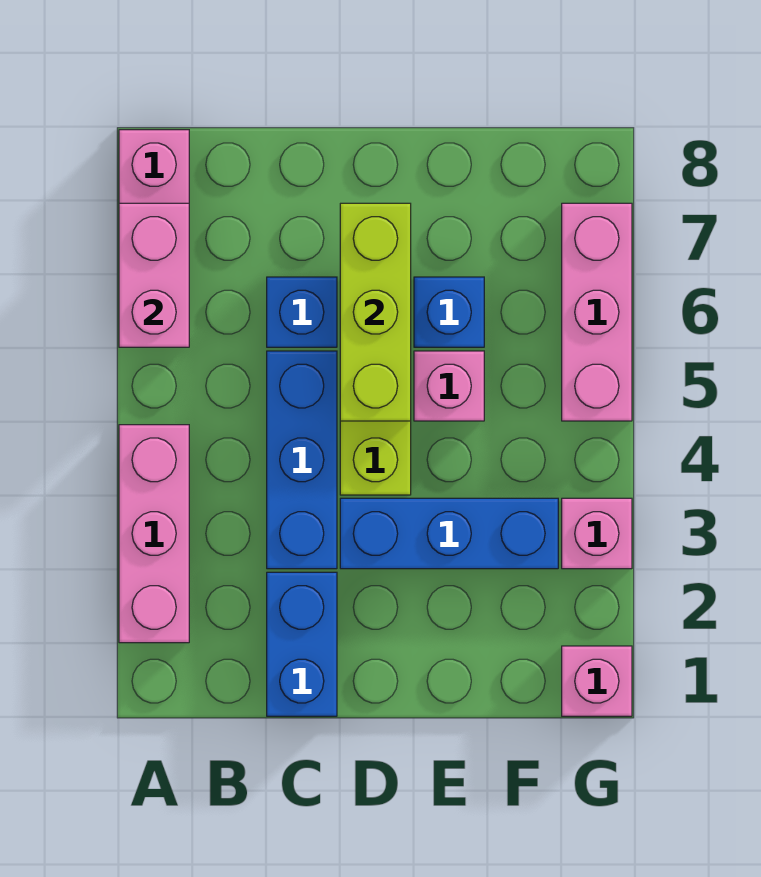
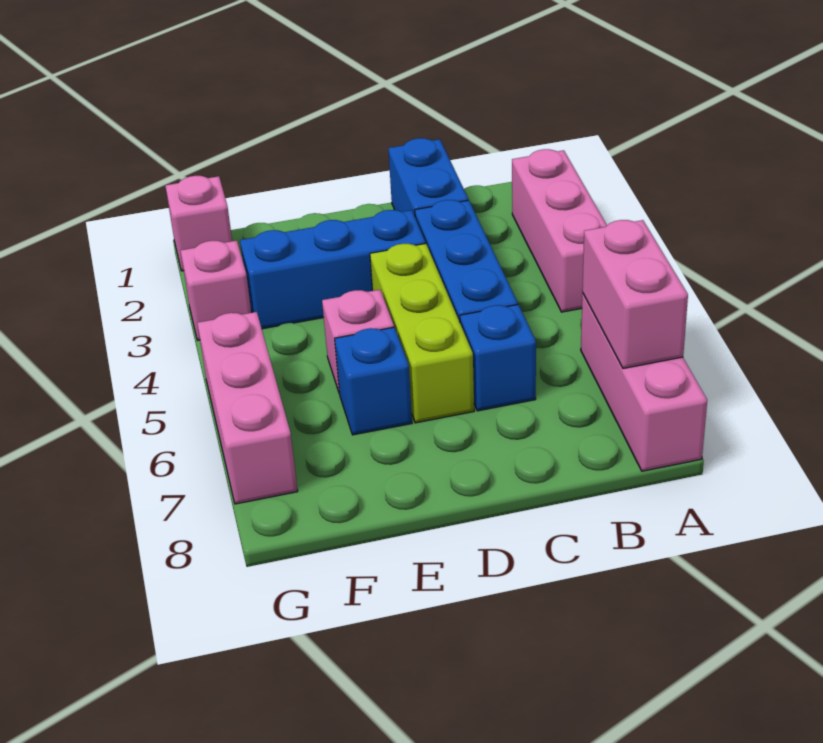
lime 1x3 brick [340,203,411,421] -> none

